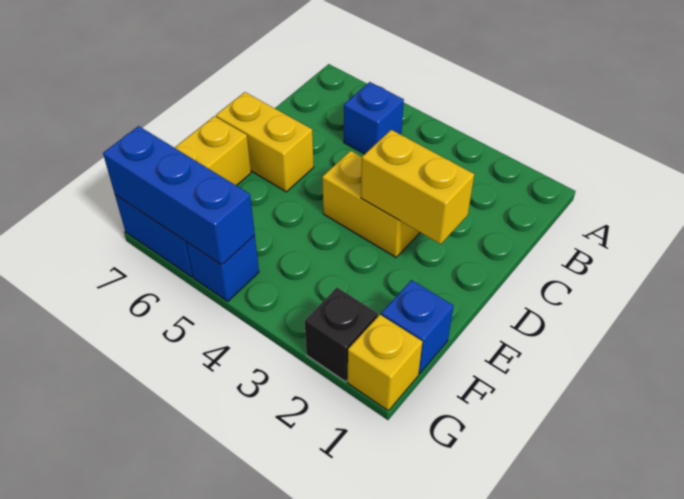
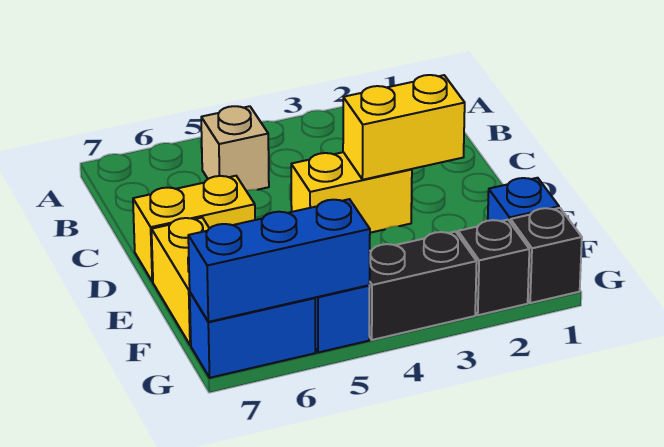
blue 1x1 brick [344,82,404,154] -> tan 1x1 brick [201,106,269,191]
yellow 1x1 brick [348,315,422,411] -> black 1x1 brick [511,208,582,303]
none -> black 1x2 brick [369,232,477,340]

